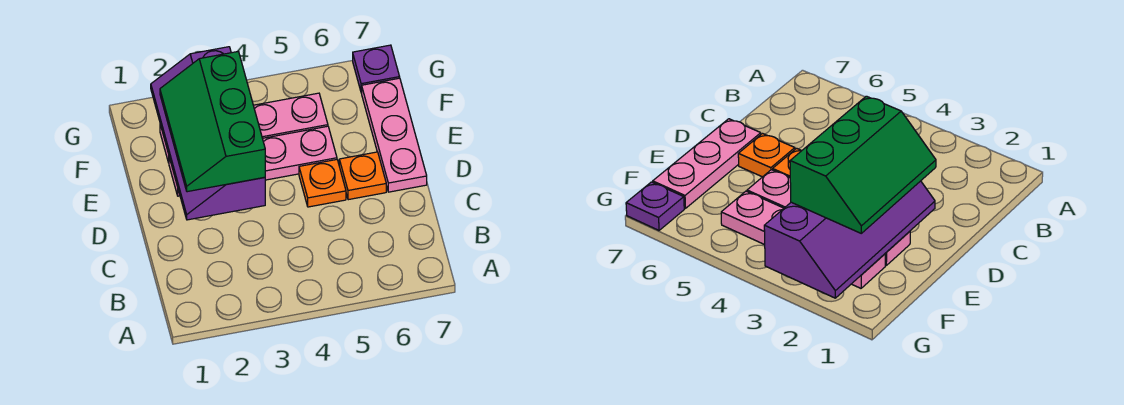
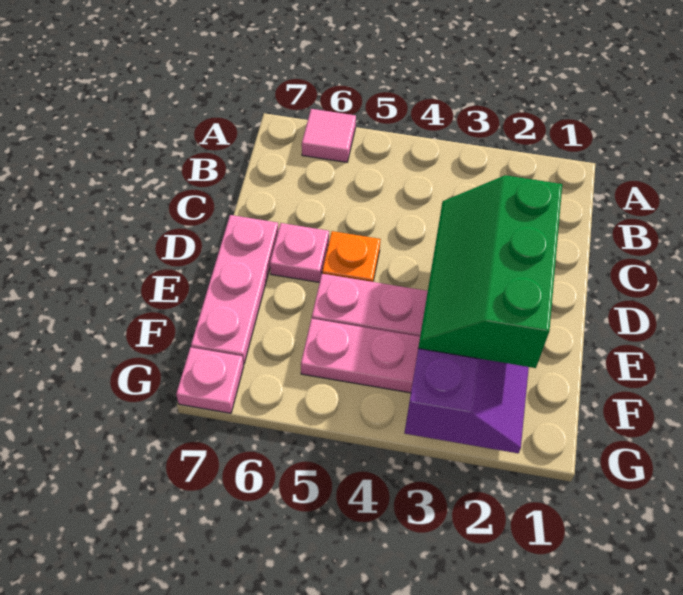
none -> pink 1x1 tile [302,109,356,162]
green 2x3 slope [160,52,265,192] -> green 2x3 slope turned to [418,175,562,368]
orange 1x1 plate [339,152,386,200] -> pink 1x1 plate [270,223,329,282]
purple 1x1 plate [353,45,400,93] -> pink 1x1 plate [176,347,244,413]

